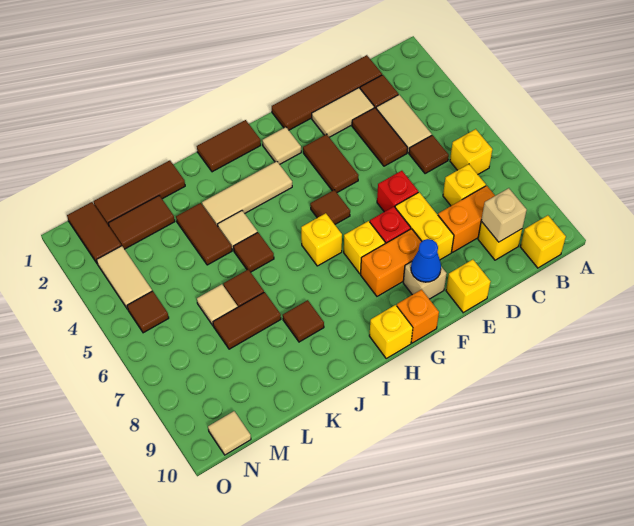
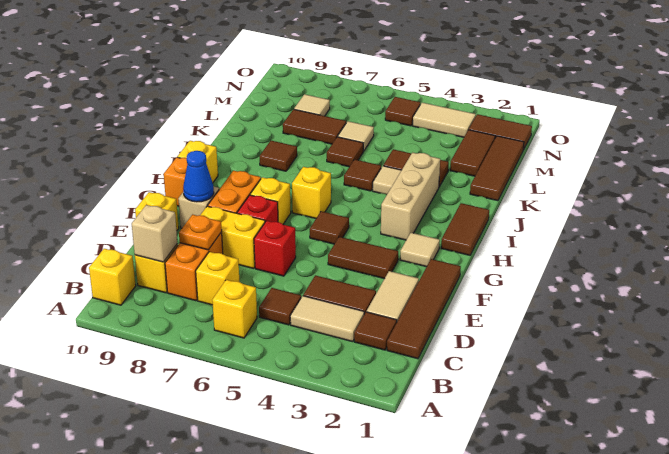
none -> orange 1x1 plate [179,215,222,250]
tan 1x3 tile [202,161,292,226] -> tan 1x3 brick [381,153,440,240]
brown 1x2 tile [213,292,281,349] -> brown 1x2 tile turned to [283,109,346,144]
tan 1x1 tile [208,411,251,455] -> tan 1x1 tile moved to [294,94,330,116]

